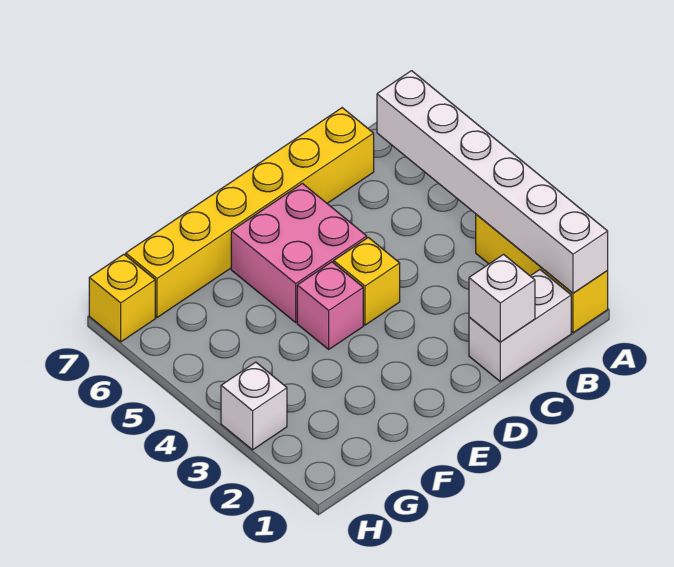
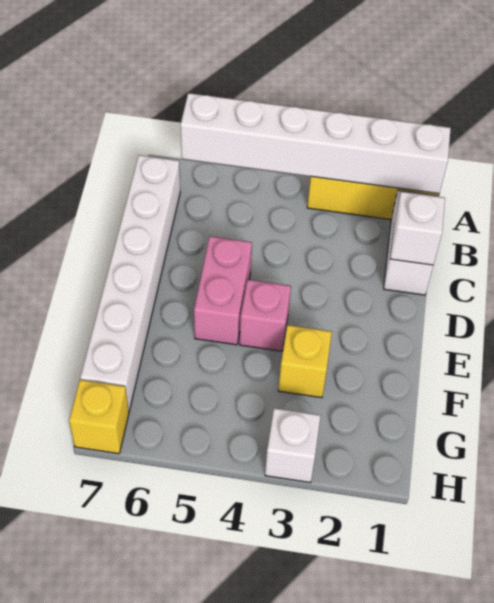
yellow 1x6 brick [126,108,374,317] -> white 1x6 brick [80,155,180,411]
yellow 1x1 brick [334,237,400,325] -> yellow 1x1 brick moved to [278,325,332,398]
pink 2x2 brick [231,183,367,322] -> pink 1x2 brick [194,236,252,345]

